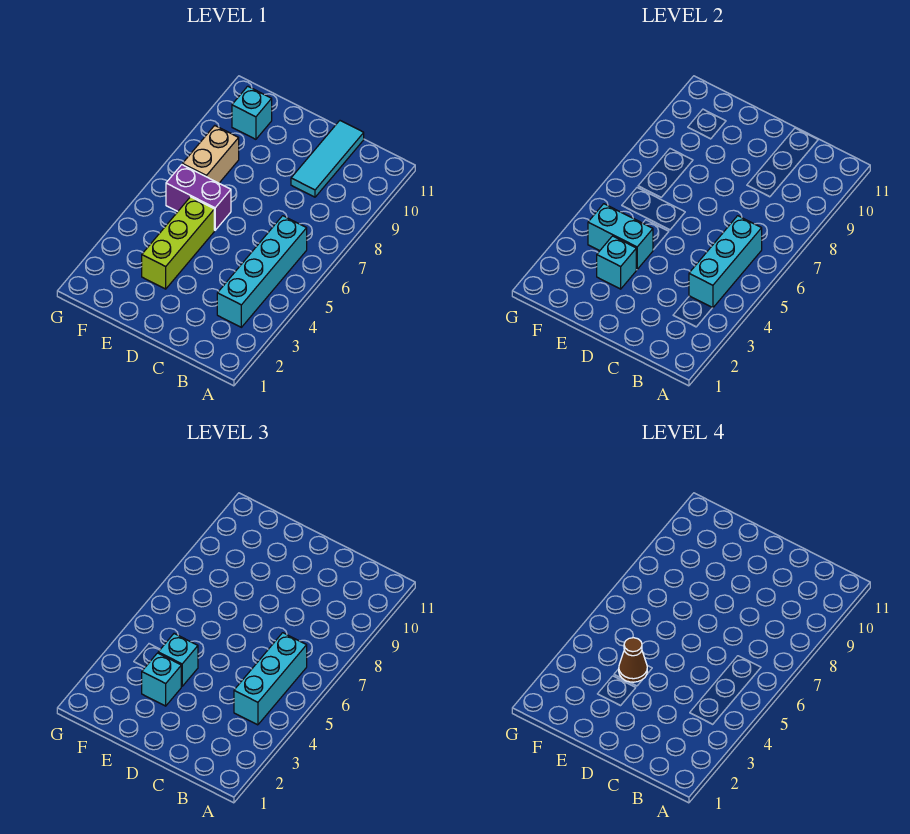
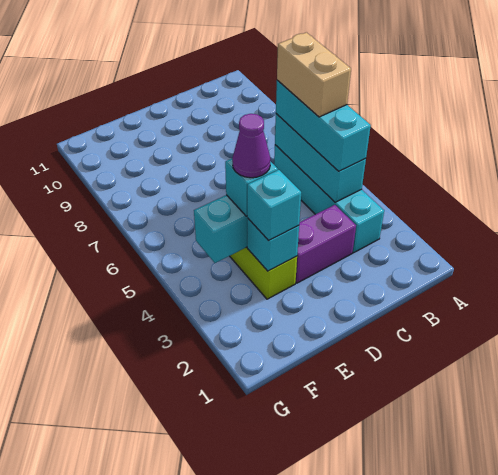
cyan 1x3 tile [291,121,364,197] -> none
brown 1x1 cone [619,638,647,682] -> purple 1x1 cone [232,114,271,178]
purple 1x2 brick [166,165,231,230] -> purple 1x2 brick moved to [296,205,356,283]
tan 1x2 brick [182,126,239,183] -> tan 1x2 brick moved to [277,32,351,117]
cyan 1x1 brick [232,86,272,139] -> none

